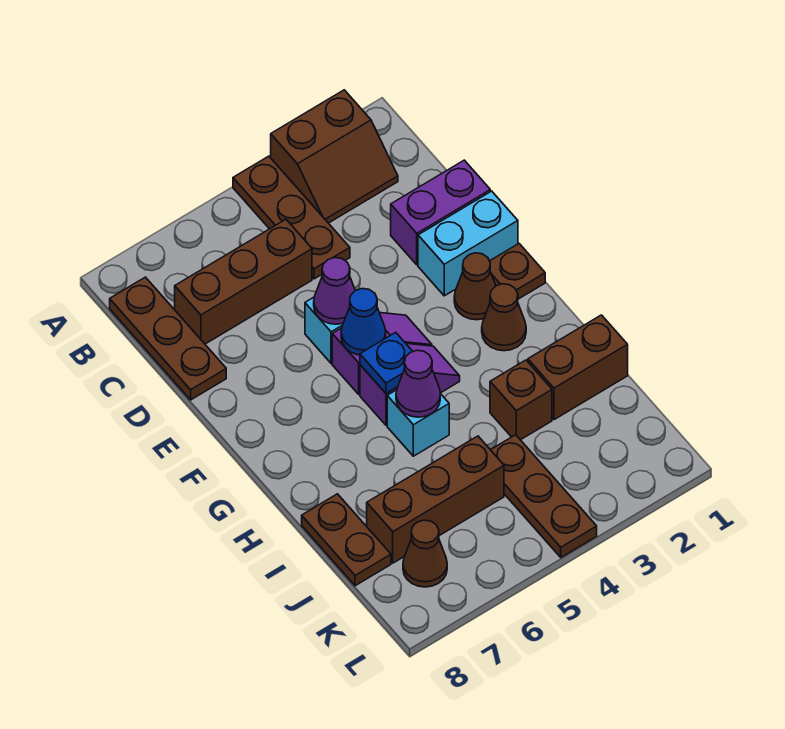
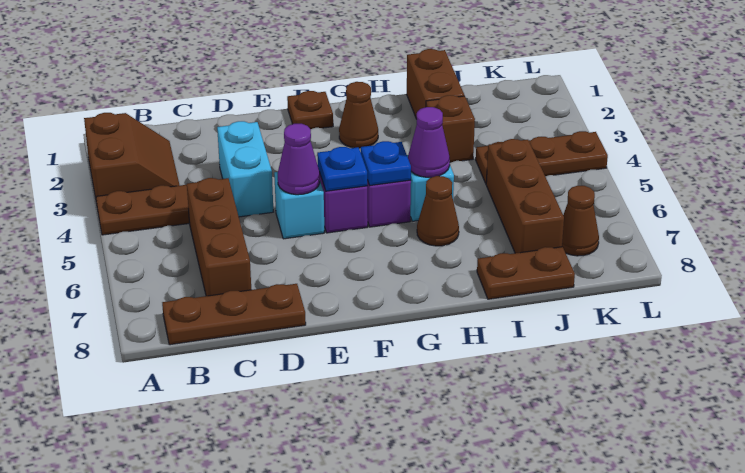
purple 1x2 brick [391,160,490,265] -> none
cyan 1x2 brick [418,191,518,296] -> cyan 1x2 brick moved to [217,121,273,217]
brown 1x1 cone [454,253,496,320] -> brown 1x1 cone moved to [417,176,459,246]
blue 1x1 cone [341,289,386,355] -> blue 1x1 plate [317,147,368,191]

